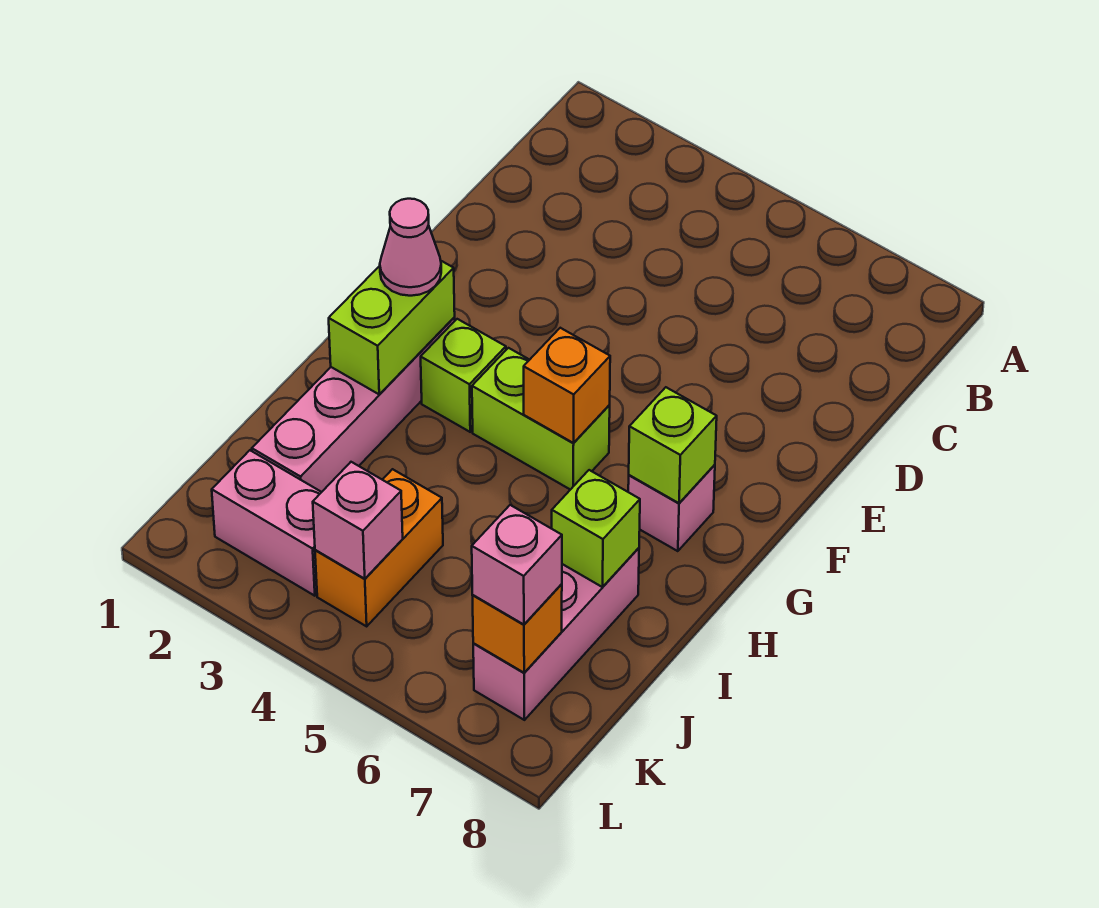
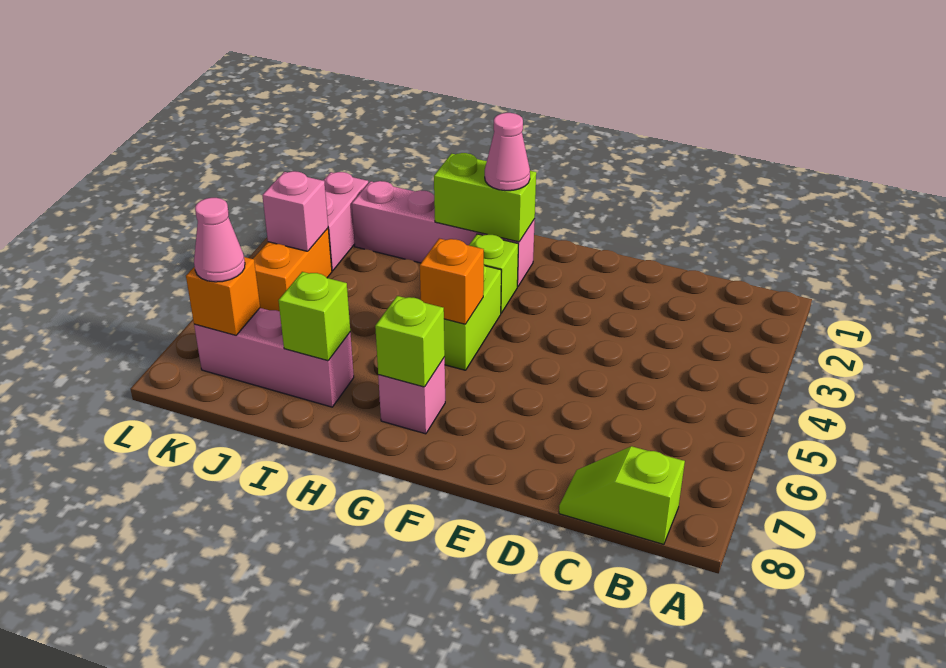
none -> lime 1x2 slope [559,446,685,544]
orange 1x2 brick [315,469,443,626] -> orange 1x2 brick turned to [253,228,332,311]
pink 1x1 brick [472,505,562,625] -> pink 1x1 cone [194,198,245,282]

